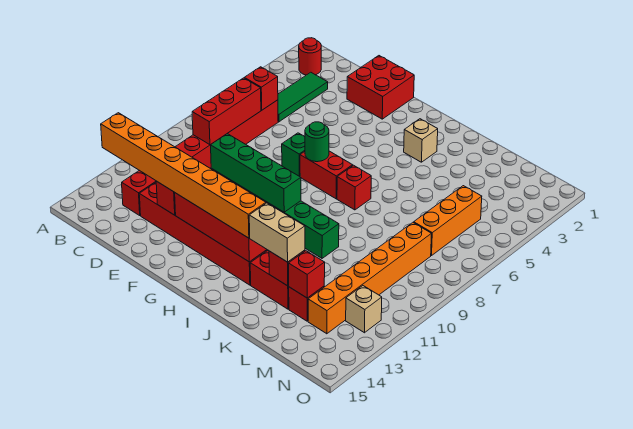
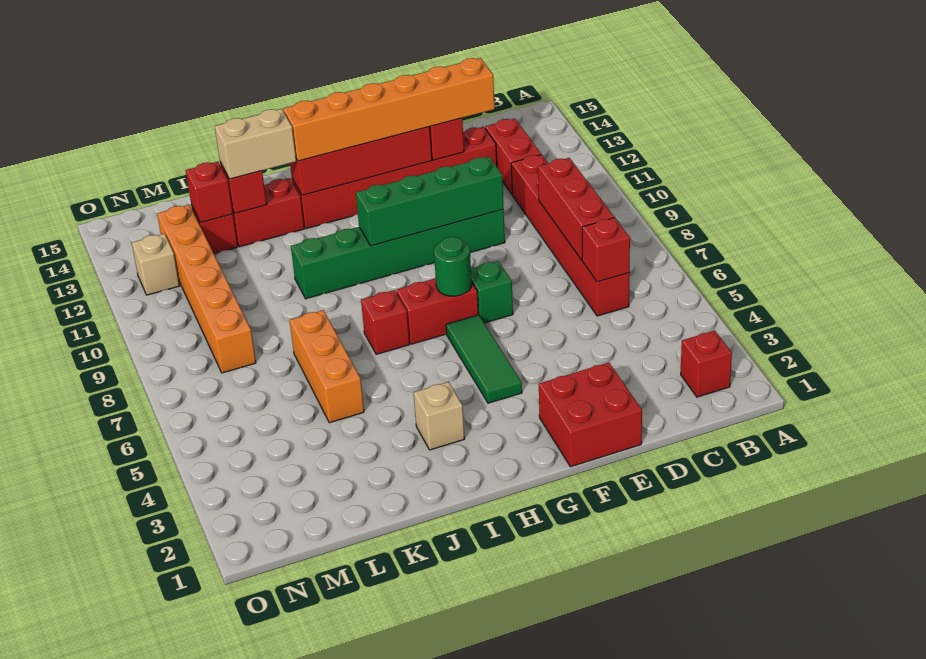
red 1x1 round brick [299,38,321,75] -> red 1x1 brick [681,331,732,397]
orange 1x8 brick [101,113,266,238] -> orange 1x6 brick [283,58,495,161]
green 1x3 tile [278,72,328,122] -> green 1x3 tile moved to [446,315,522,403]
orange 1x3 brick [414,186,482,256] -> orange 1x3 brick moved to [290,310,364,423]

